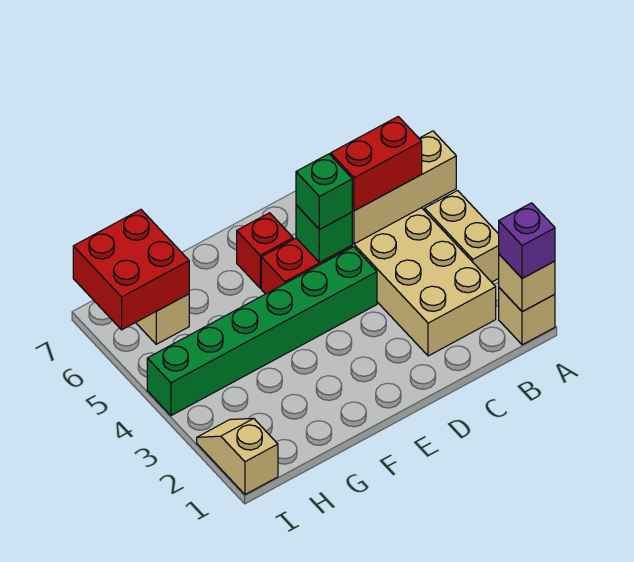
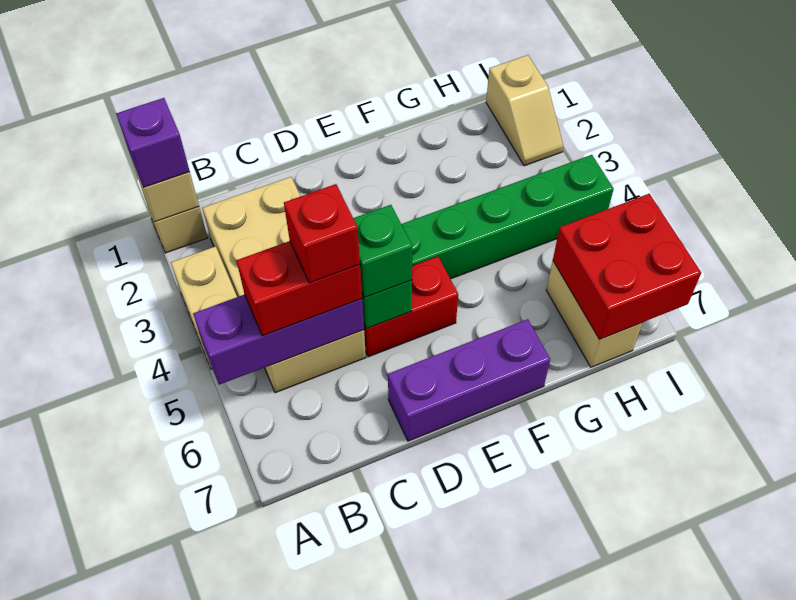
tan 1x3 brick [352,131,456,244] -> purple 1x3 brick [193,295,364,385]
none -> purple 1x3 brick [388,319,550,441]
red 1x1 brick [237,213,293,288] -> red 1x1 brick moved to [284,184,360,283]

